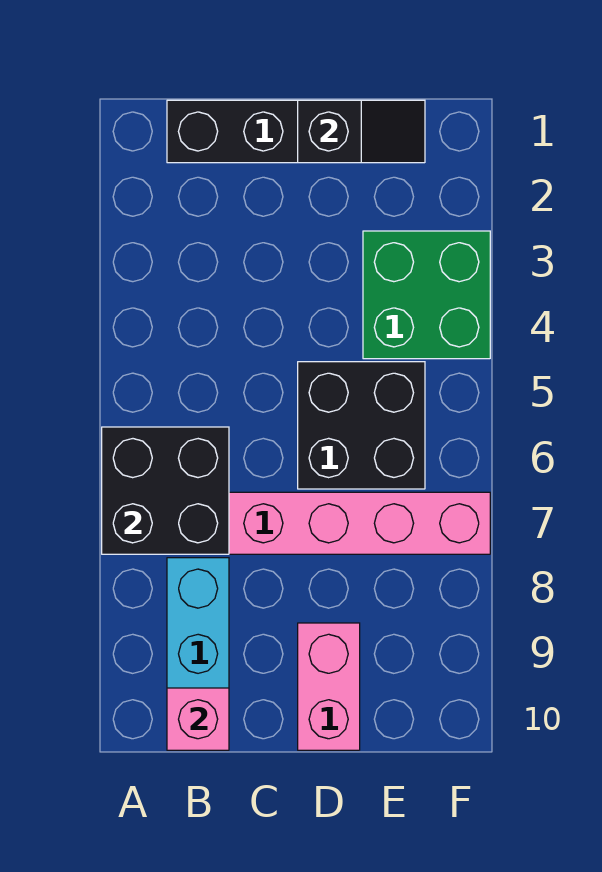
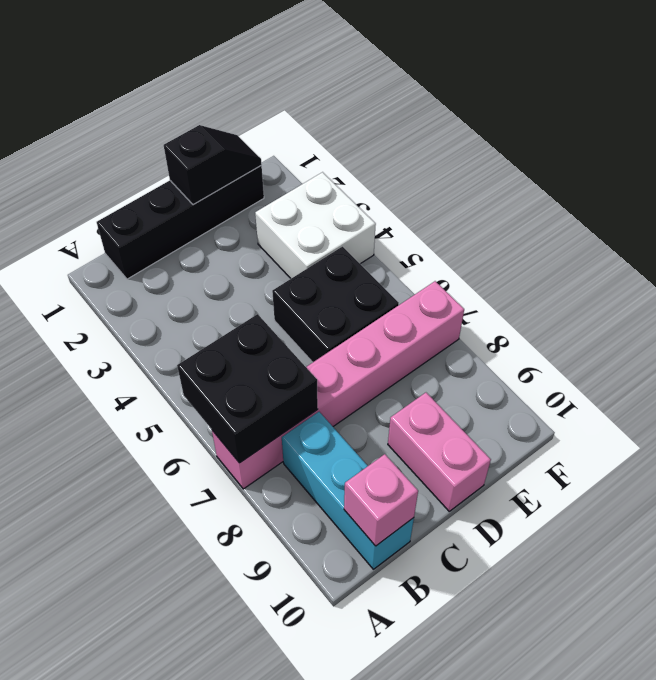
green 2x2 brick [363,231,490,359] -> white 2x2 brick [255,172,376,278]

